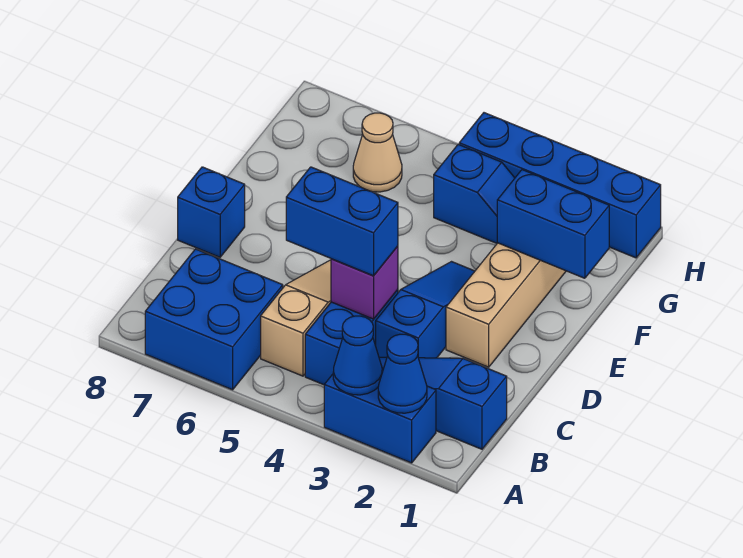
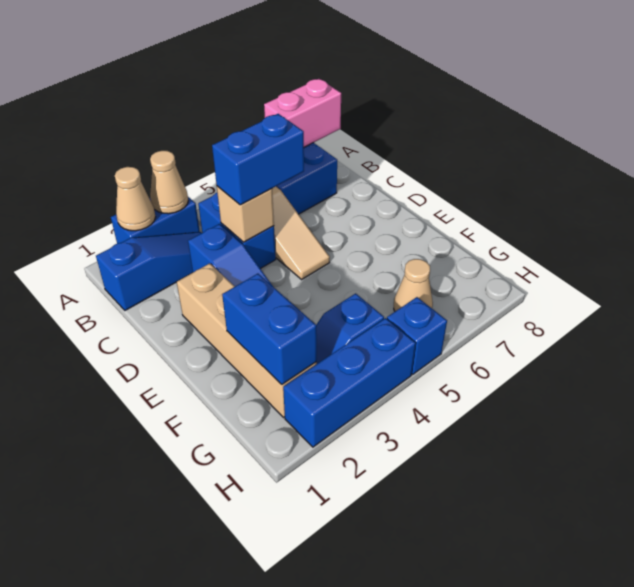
blue 1x1 cone [378,334,427,413] -> tan 1x1 cone [115,167,155,231]
blue 1x1 cone [333,316,382,395] -> tan 1x1 cone [150,151,188,214]
none -> pink 1x2 brick [264,79,341,147]
purple 1x1 brick [331,246,398,319] -> tan 1x1 brick [217,186,274,242]
blue 1x1 brick [178,167,245,257] -> blue 1x1 brick moved to [387,297,447,374]
blue 1x2 brick [497,170,609,278] -> blue 1x2 brick turned to [222,274,317,384]
blue 1x4 brick [459,113,661,258] -> blue 1x3 brick [283,318,416,447]

